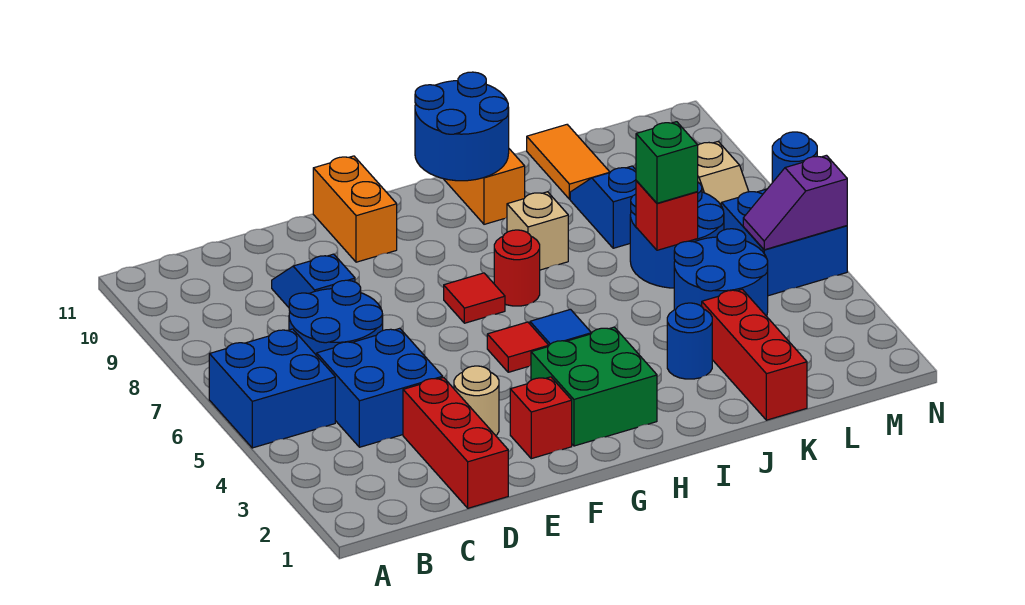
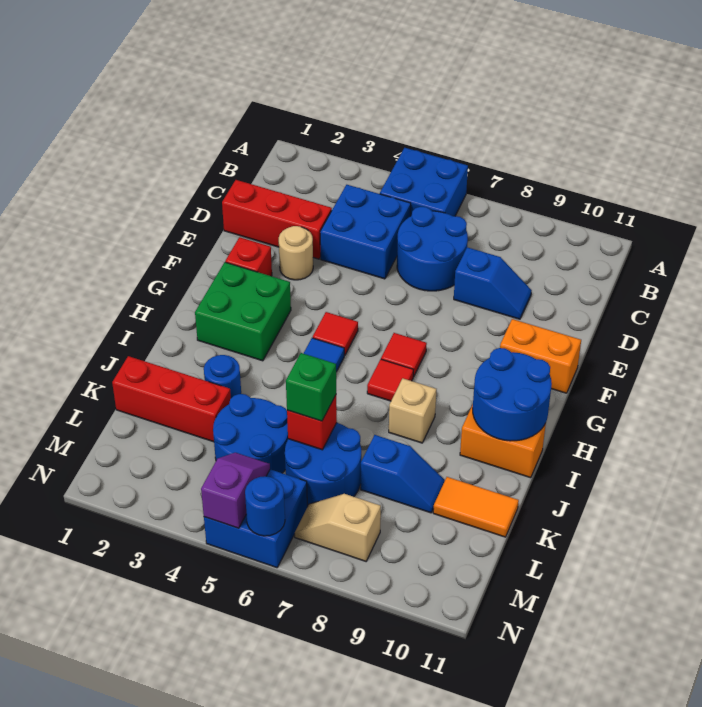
red 1x1 round brick [494,230,540,306] -> red 1x1 tile [367,359,413,401]

